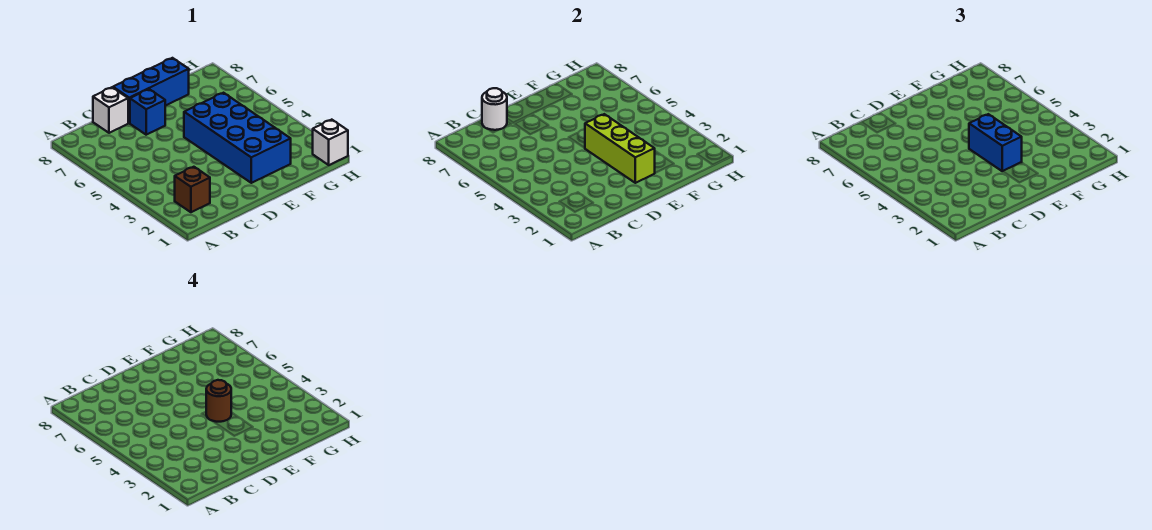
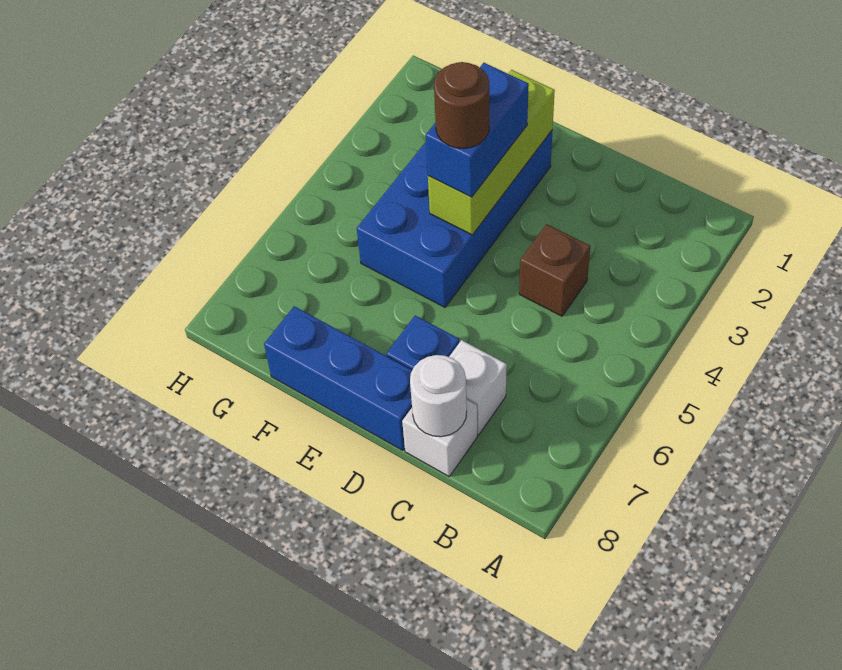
brown 1x1 brick [175,167,210,212] -> brown 1x1 brick moved to [519,224,590,316]
white 1x1 brick [313,120,348,165] -> white 1x1 brick moved to [449,340,507,435]

